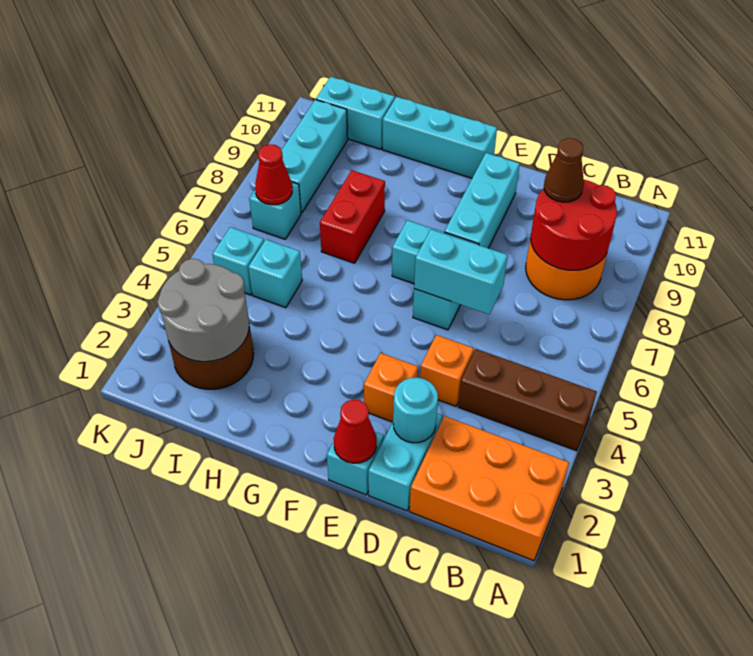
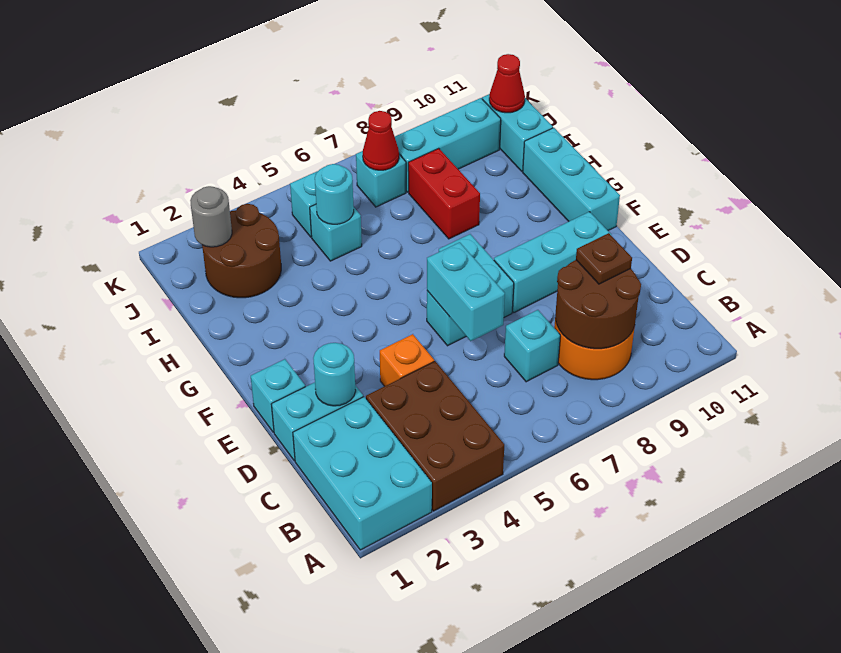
orange 2x3 brick [409,416,569,561] -> cyan 2x3 brick [293,397,432,550]
brown 1x3 brick [458,349,597,451] -> brown 2x3 brick [366,361,504,511]
red 2x2 round brick [531,180,617,270] -> brown 2x2 round brick [555,260,641,349]
none -> cyan 1x1 brick [504,310,560,382]
brown 1x1 cone [544,138,584,202] -> brown 1x1 plate [576,233,632,284]
red 1x1 cone [334,399,377,463] -> red 1x1 cone moved to [489,54,525,113]
orange 1x1 brick [364,353,418,422] -> none
red 1x2 brick [320,170,385,263] -> red 1x2 brick turned to [408,148,480,239]
grey 2x2 round brick [157,259,249,362] -> grey 1x1 round brick [190,186,232,247]
none -> cyan 1x1 round brick [315,164,354,224]

